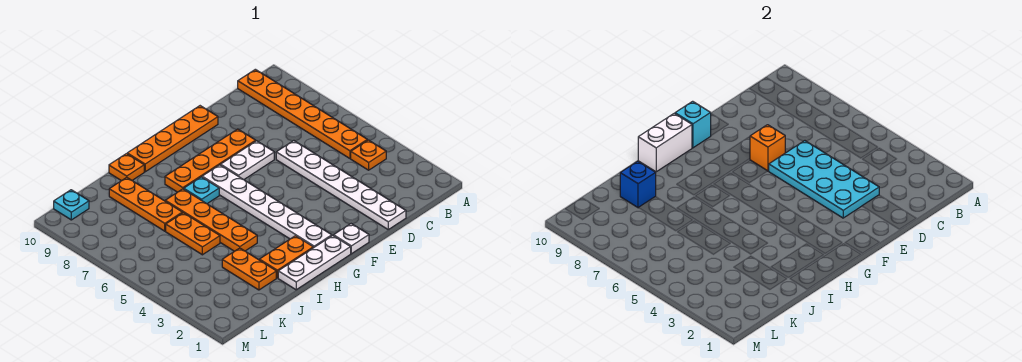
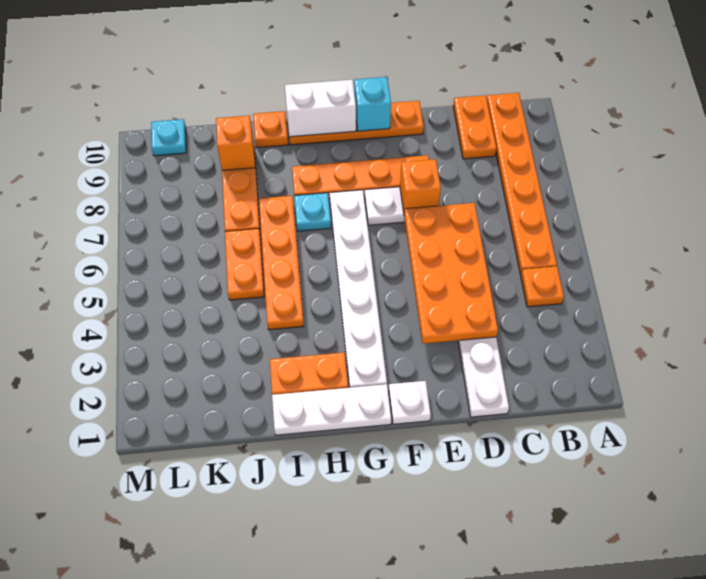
cyan 2x4 plate [769,141,879,218] -> orange 2x4 plate [404,203,498,344]
orange 1x2 plate [222,248,276,290] -> orange 1x2 plate moved to [453,95,497,159]
blue 1x1 brick [620,161,656,208] -> orange 1x1 brick [216,116,255,170]

